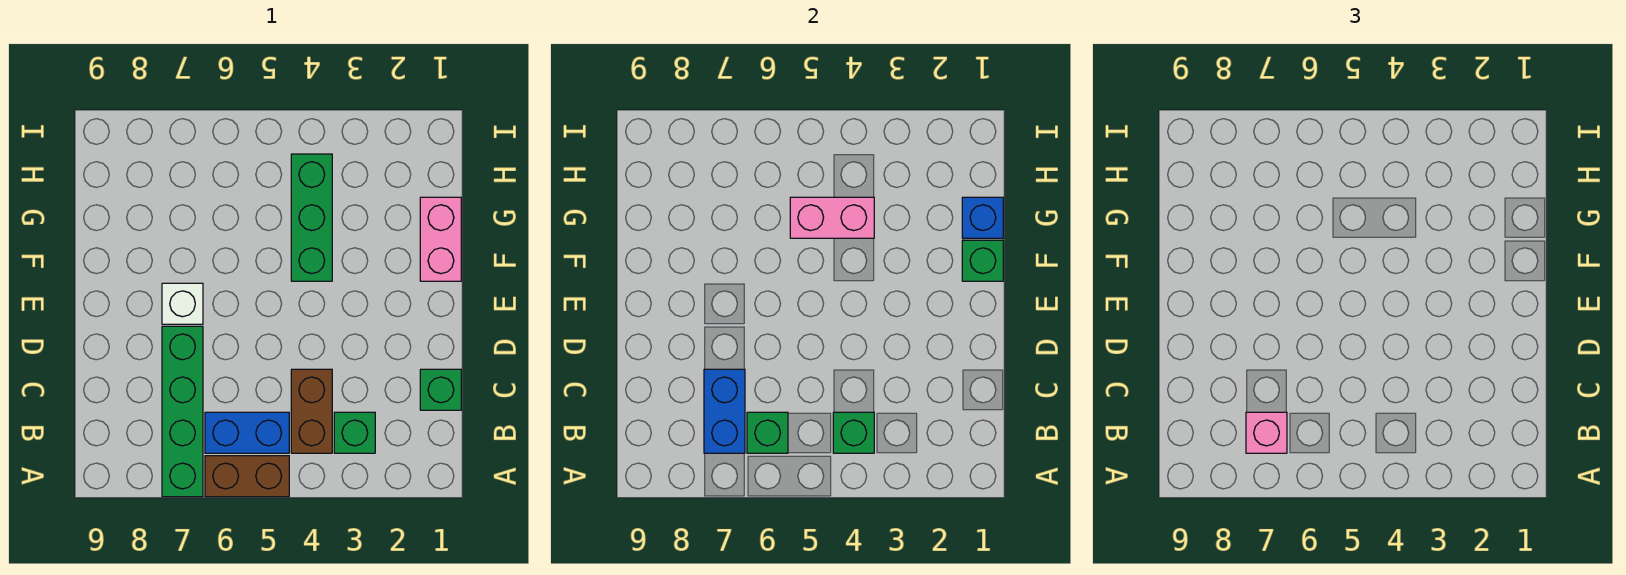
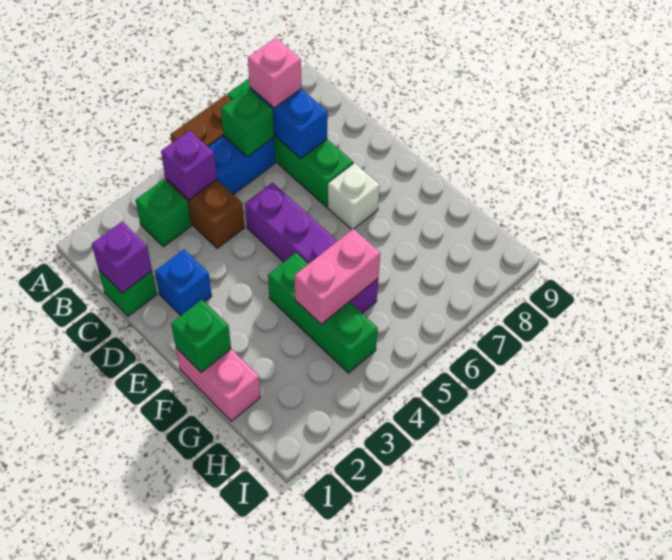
green 1x1 brick [833,412,874,453] -> purple 1x1 brick [161,130,217,200]
none -> purple 1x1 brick [92,222,152,293]
none -> purple 1x4 brick [245,183,378,313]
blue 1x1 brick [962,197,1003,238] -> blue 1x1 brick moved to [155,249,212,316]

